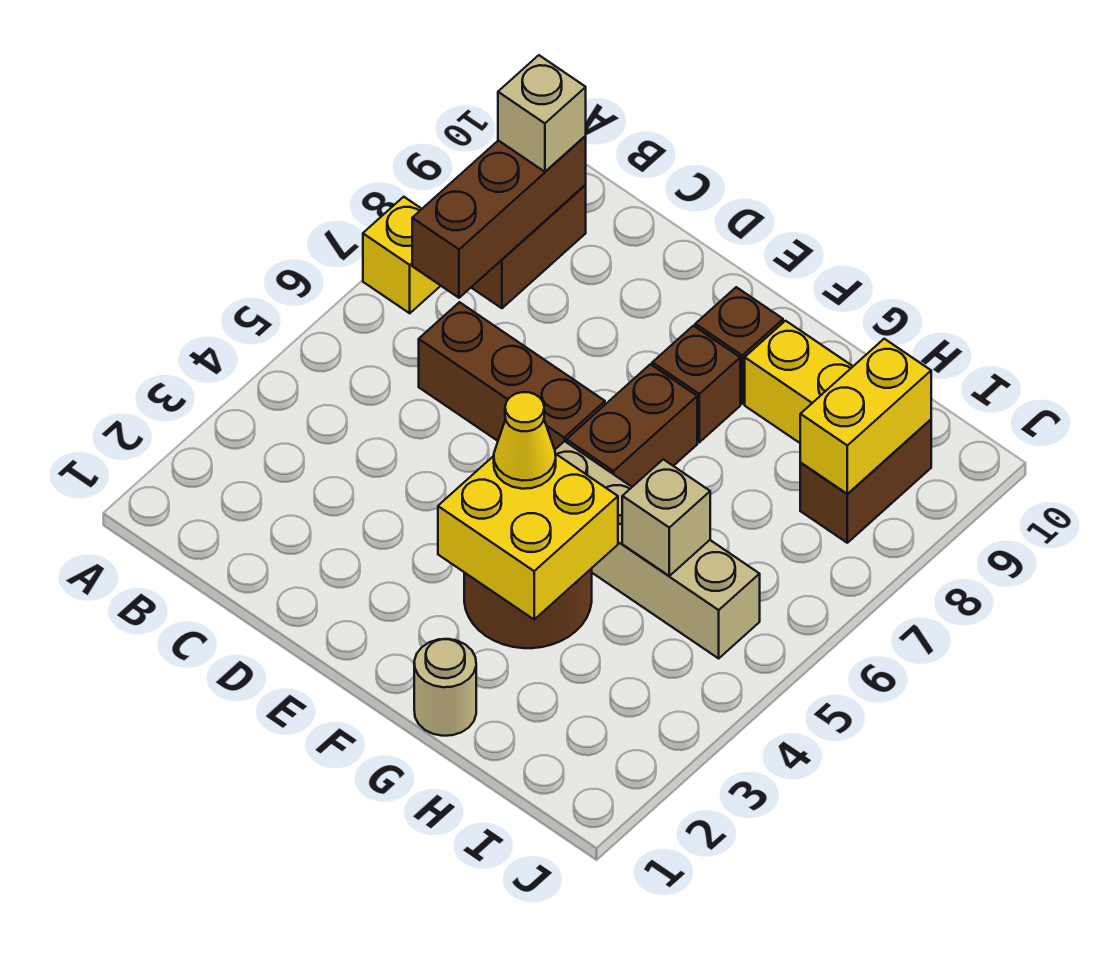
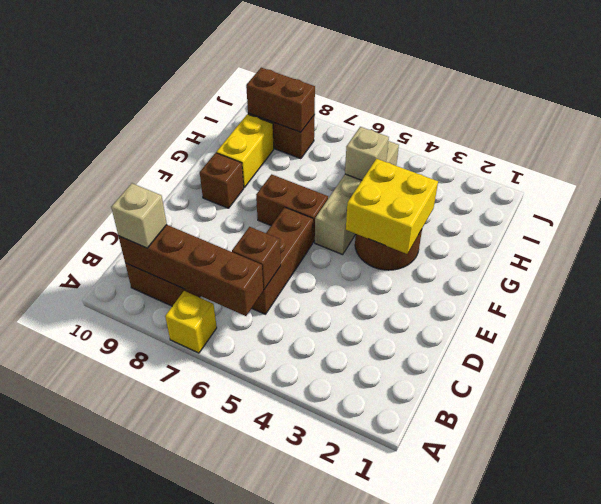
brown 1x3 brick [412,136,586,298] -> brown 1x4 brick [119,225,263,316]
yellow 1x1 cone [494,392,556,489] -> none
brown 1x1 brick [652,326,740,442] -> brown 1x1 brick moved to [232,227,281,290]
tan 1x1 round brick [414,639,476,736] -> none
yellow 1x2 brick [800,339,931,494] -> brown 1x2 brick [246,68,315,132]

